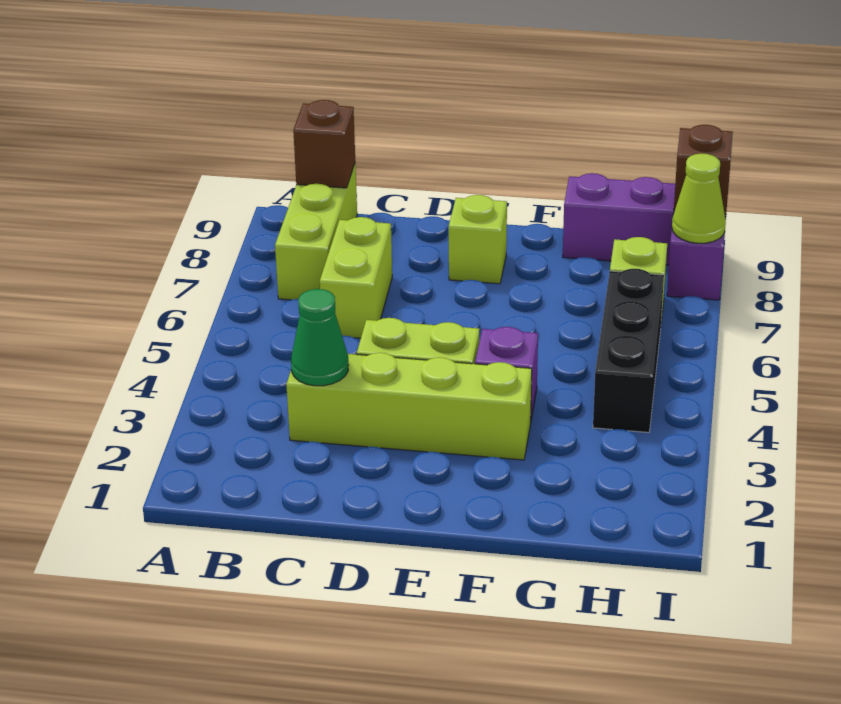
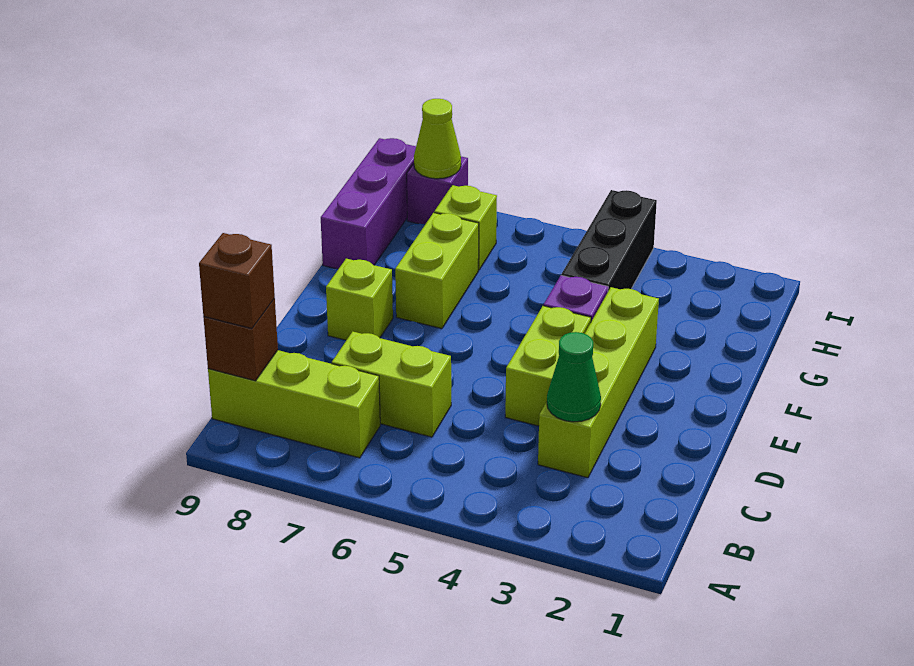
none -> lime 1x2 brick [395,213,479,329]
black 1x3 brick [593,269,664,432] -> black 1x3 brick turned to [561,190,657,291]
brown 1x1 brick [674,125,733,215] -> brown 1x1 brick moved to [199,233,275,329]

